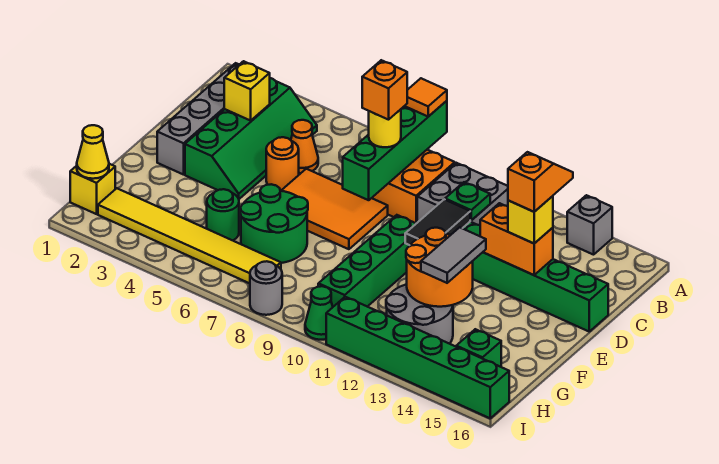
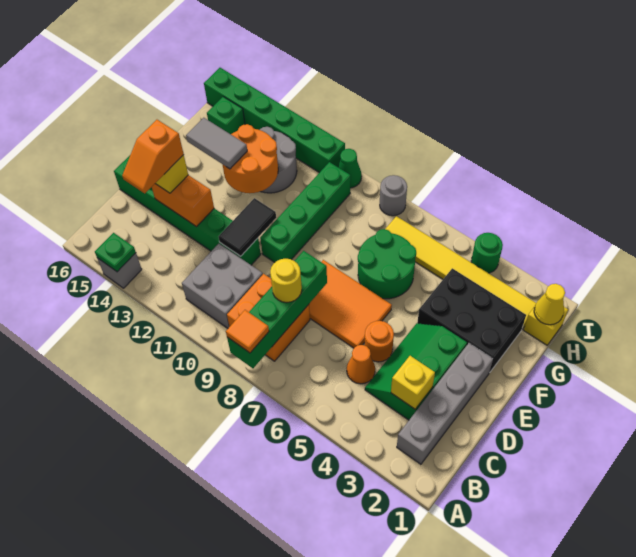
green 2x4 slope [185,78,317,199] -> green 2x3 slope [365,323,467,420]
orange 1x1 brick [362,60,407,120] -> none
green 1x1 plate [445,182,490,220] -> green 1x1 plate moved to [95,233,136,272]
none -> black 2x3 brick [417,268,526,373]
grey 1x2 tile [421,227,486,283] -> grey 1x2 tile turned to [186,118,247,169]
green 1x1 round brick [207,189,239,240] -> green 1x1 round brick moved to [471,233,503,273]

